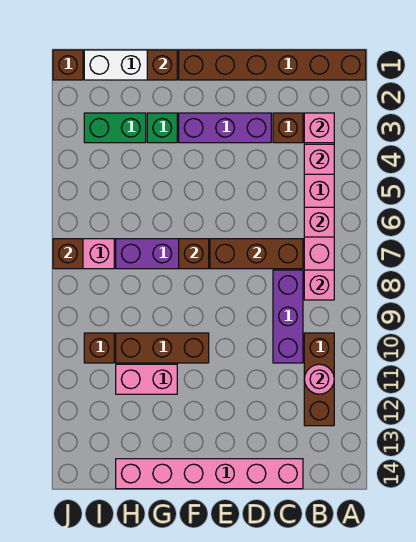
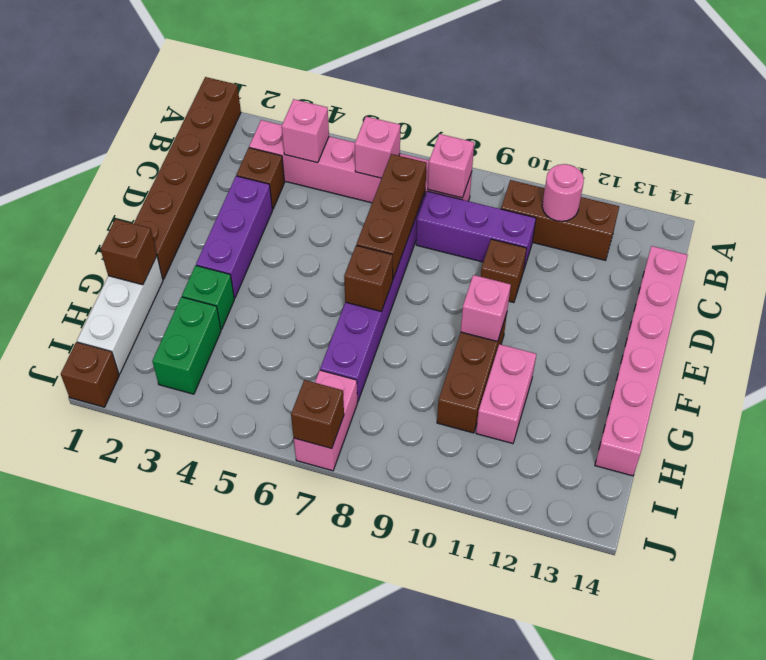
pink 1x1 brick [304,113,334,143] -> pink 1x1 brick moved to [461,275,511,342]
brown 1x1 brick [84,333,114,363] -> brown 1x1 brick moved to [481,239,527,303]

